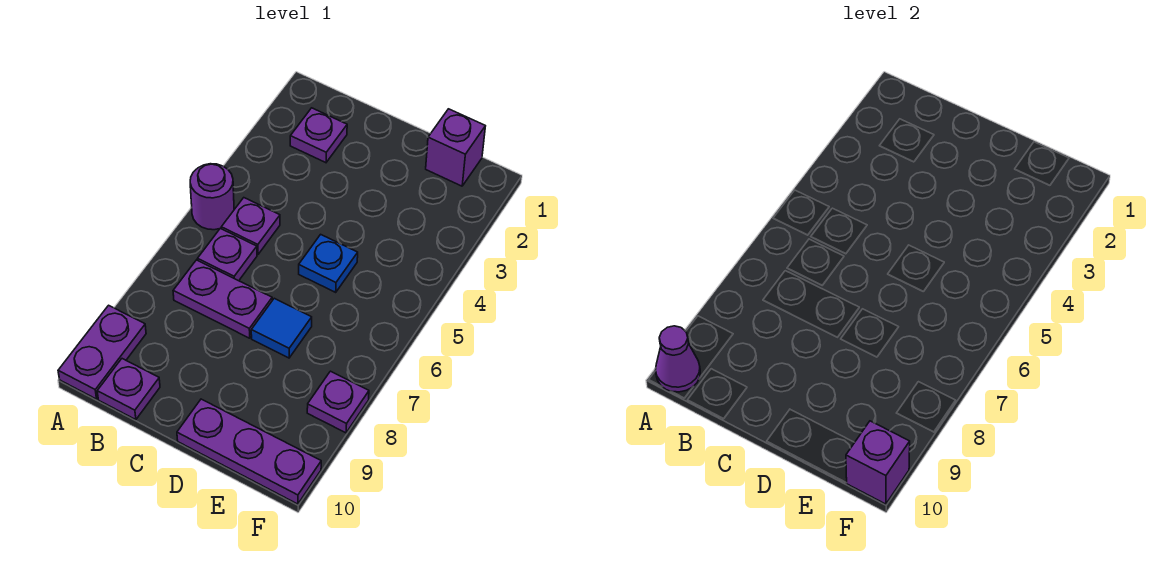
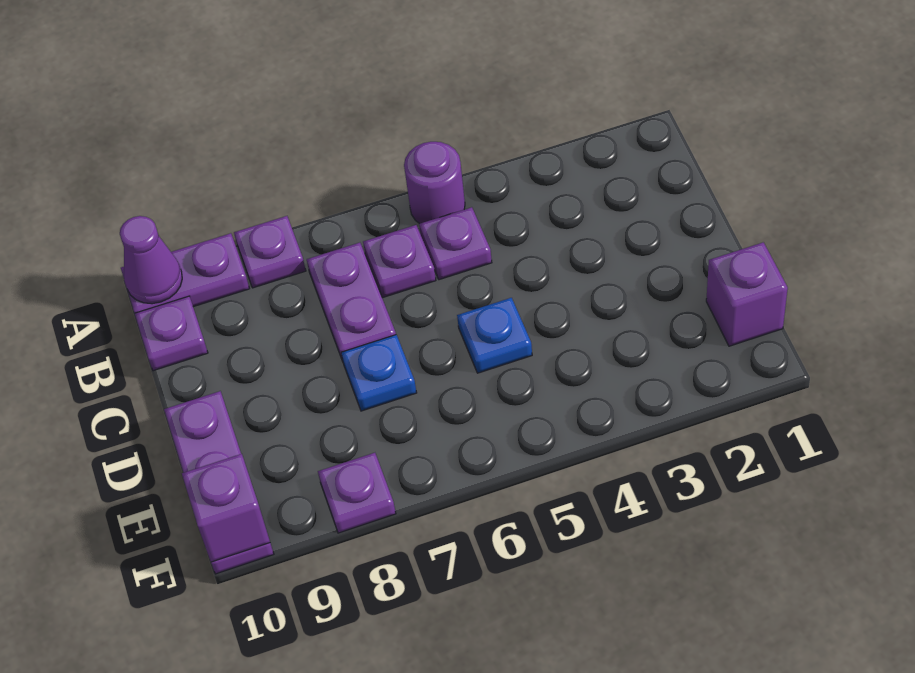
purple 1x1 plate [290,108,347,163] -> purple 1x1 plate moved to [234,216,306,288]
blue 1x1 tile [251,298,312,358] -> blue 1x1 plate [341,335,417,411]

